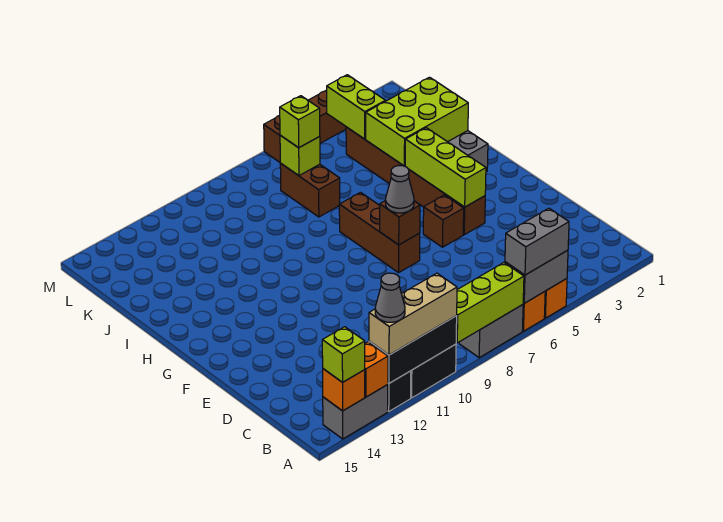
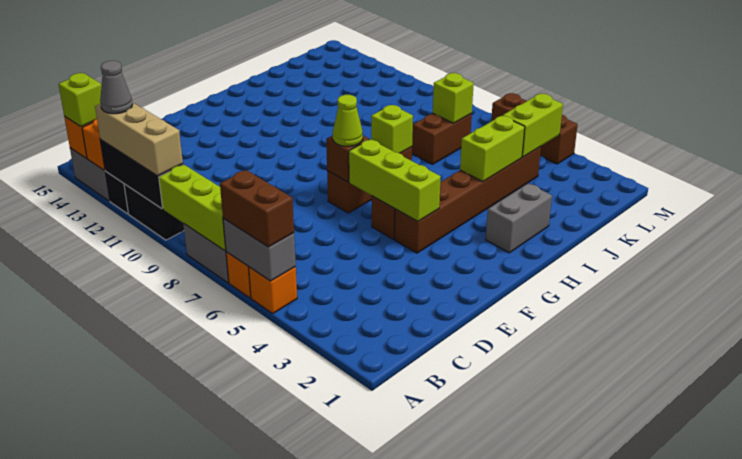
grey 1x2 brick [505,208,569,275] -> brown 1x2 brick [220,170,294,247]
lime 1x3 brick [405,128,486,207] -> lime 1x3 brick turned to [349,139,441,221]
grey 1x1 cone [386,166,414,213] -> lime 1x1 cone [333,95,363,146]
lime 2x3 brick [366,77,468,166] -> lime 1x2 brick [460,116,525,182]
lime 1x1 brick [280,96,320,148] -> lime 1x1 brick moved to [371,105,413,153]

